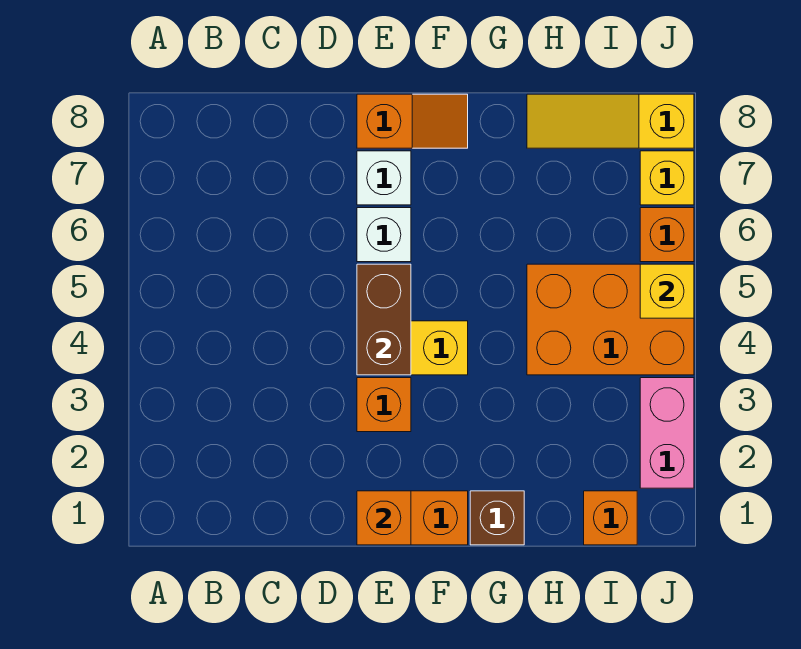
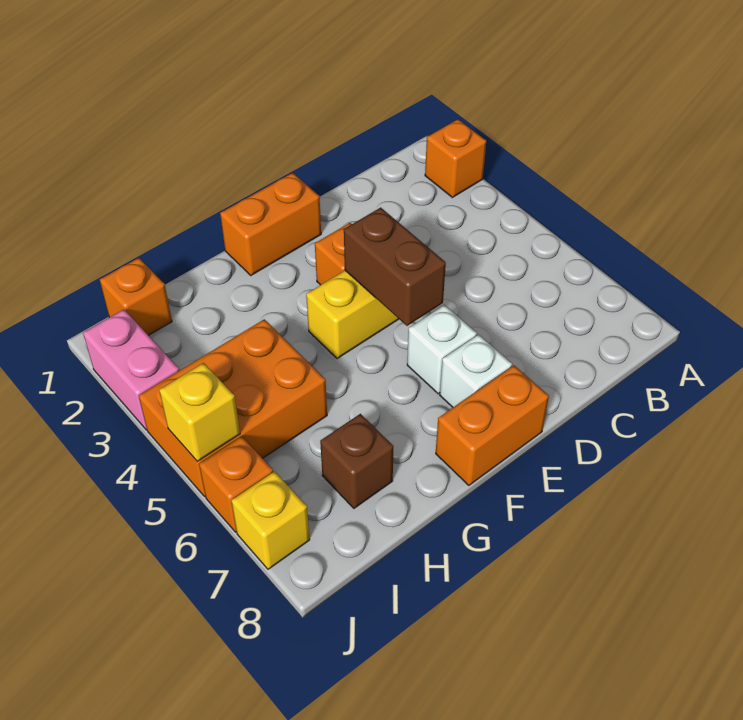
orange 1x1 brick [357,491,411,545] -> orange 1x1 brick moved to [425,119,486,197]
orange 1x2 slope [357,94,468,148] -> orange 1x2 brick [436,365,549,485]
brown 1x1 brick [470,491,524,545] -> brown 1x1 brick moved to [320,414,394,508]
yellow 1x3 slope [527,94,694,148] -> none

